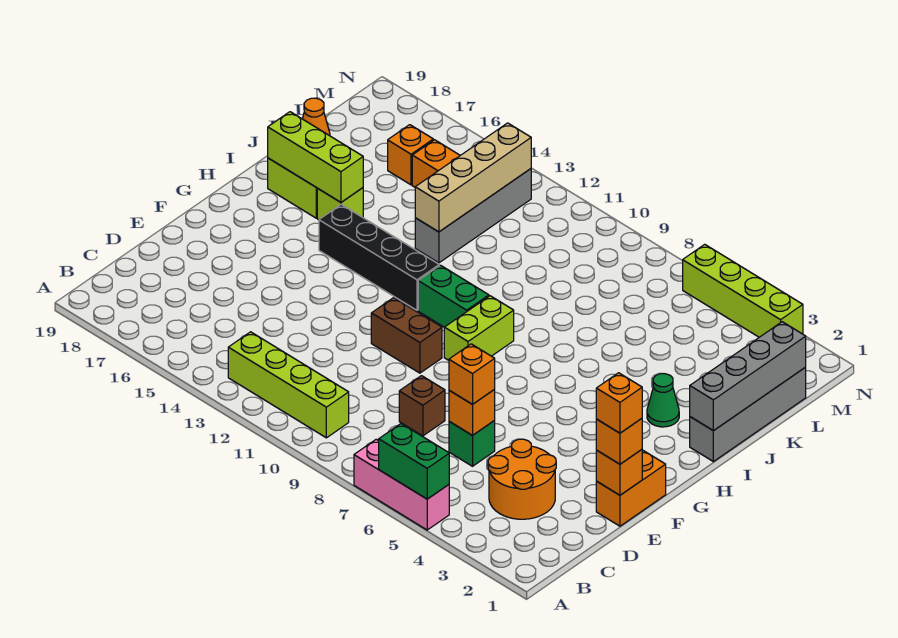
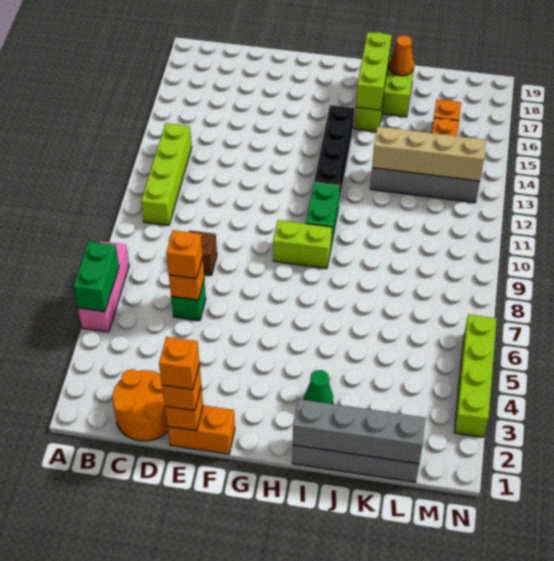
orange 2x2 round brick [488,439,556,519] -> orange 2x2 round brick moved to [112,369,168,441]
brown 1x2 brick [371,298,442,373] -> none

